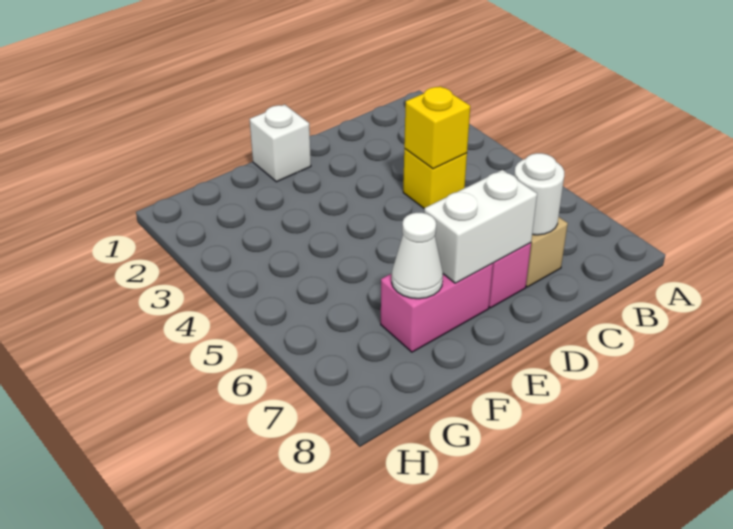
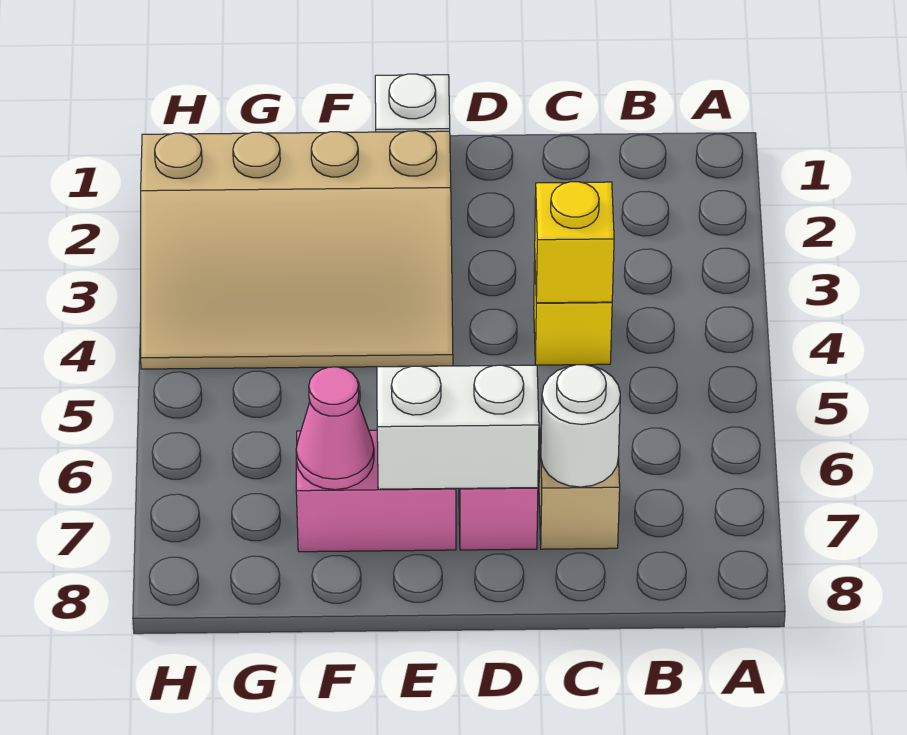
none -> tan 3x4 slope [141,131,453,369]
white 1x1 cone [392,213,443,299] -> pink 1x1 cone [296,367,374,490]

